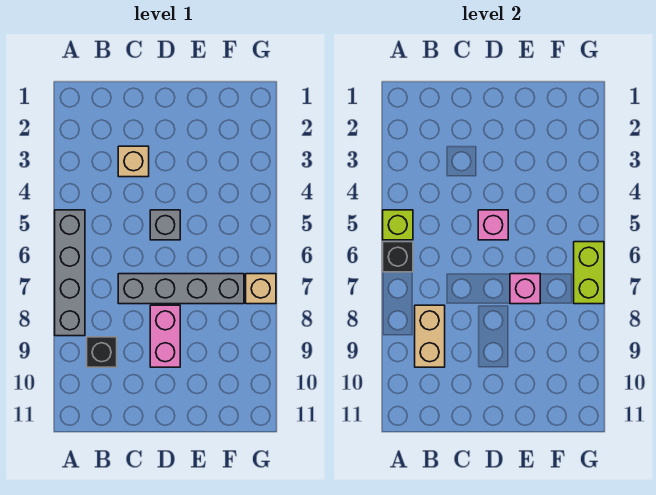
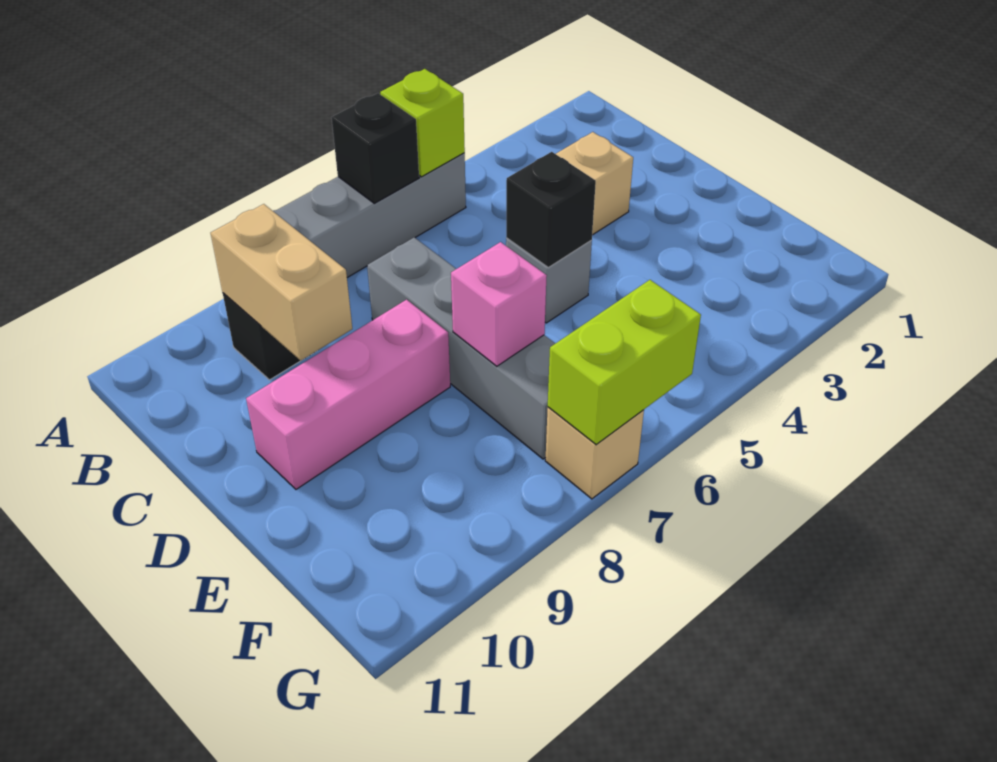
tan 1x2 brick [415,305,445,367] -> tan 1x2 brick turned to [211,204,352,360]
pink 1x1 brick [478,210,508,240] -> black 1x1 brick [506,152,596,267]
pink 1x2 brick [150,305,180,367] -> pink 1x3 brick [246,300,450,489]

